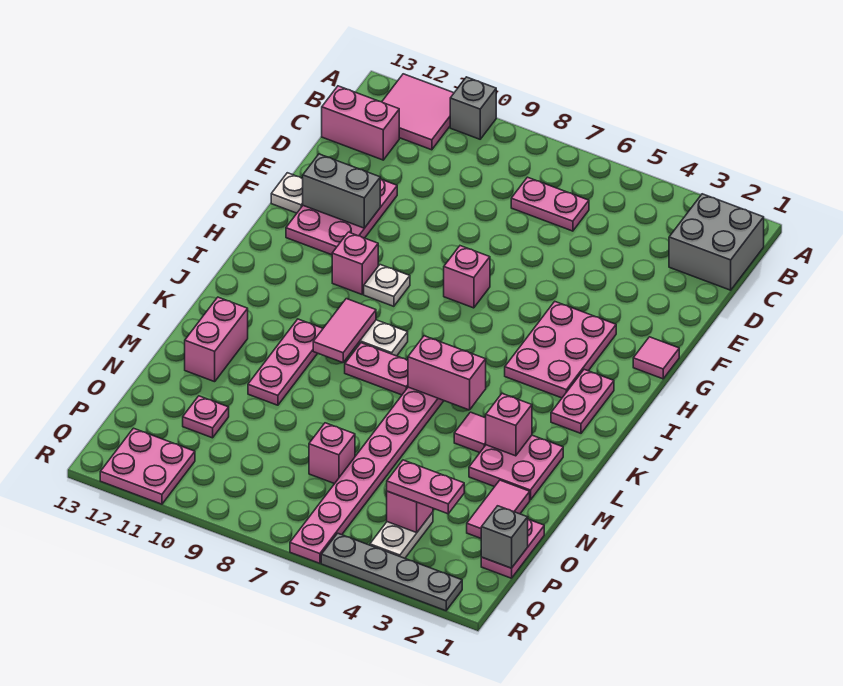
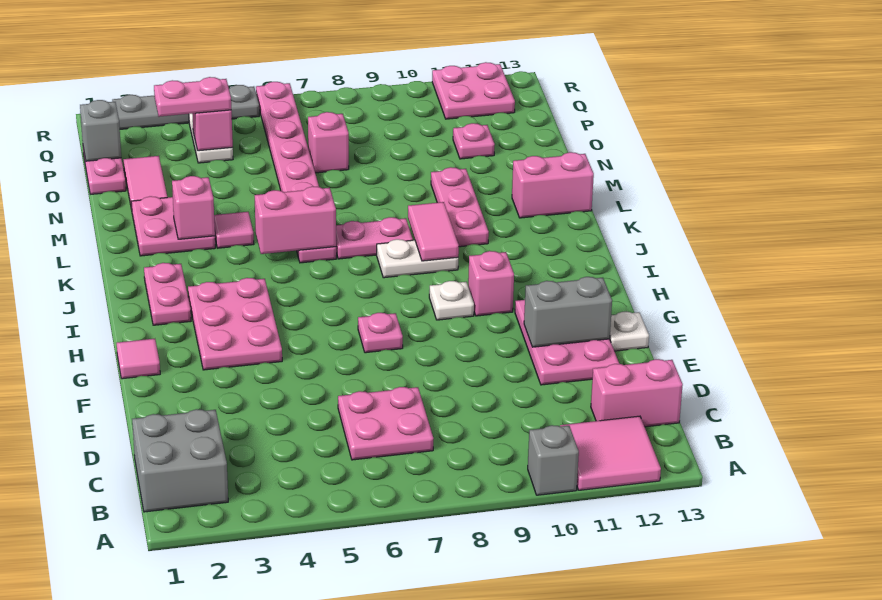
pink 1x2 plate [511,177,589,231] -> pink 2x2 plate [338,387,434,460]
pink 1x1 brick [444,246,490,308] -> pink 1x1 plate [358,313,403,353]
pink 1x2 brick [185,297,248,382] -> pink 1x2 brick turned to [512,152,594,218]

